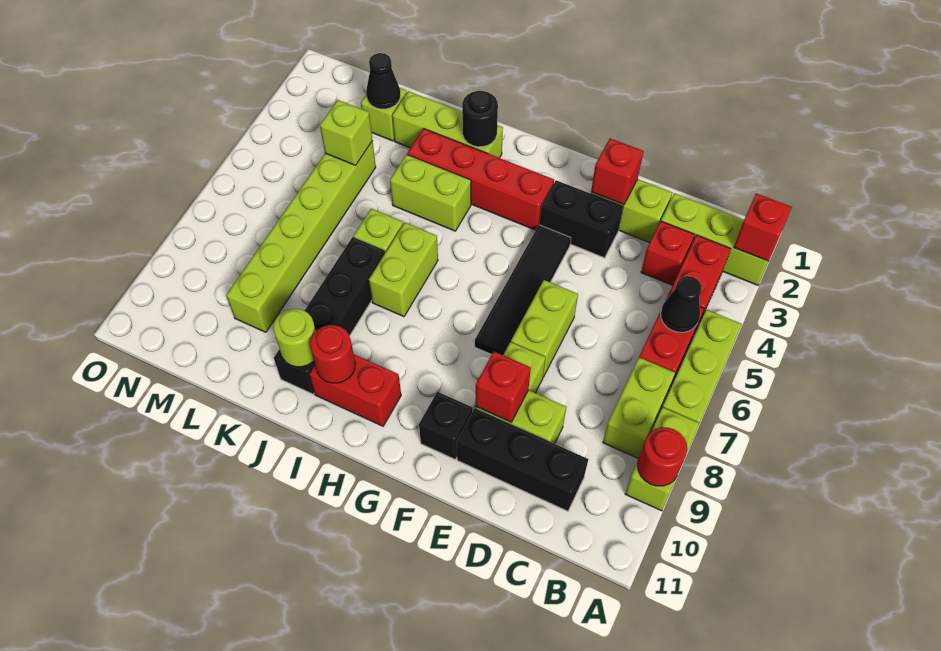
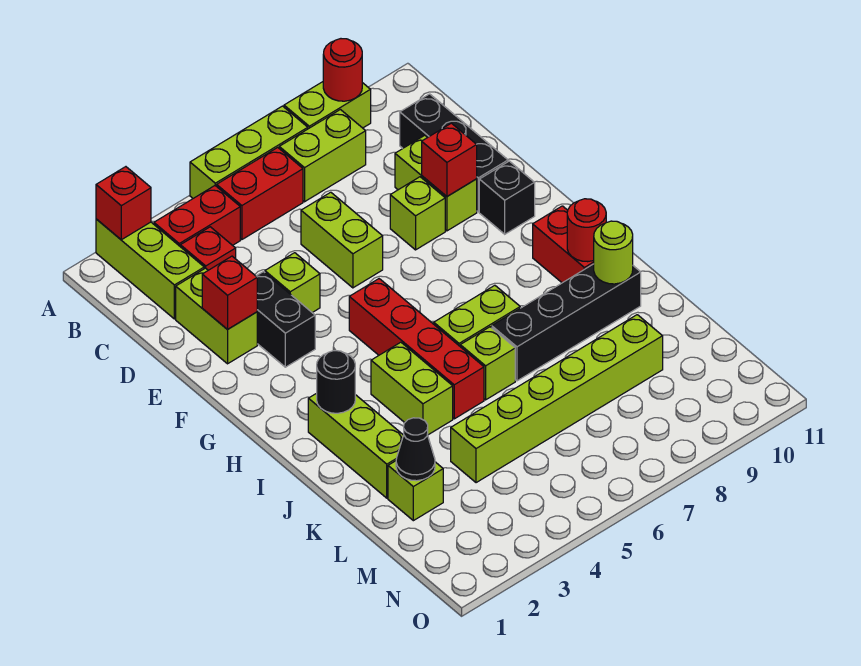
black 1x1 cone [660,276,702,332] -> none
lime 1x2 brick [511,280,578,377] -> lime 1x2 brick turned to [301,192,383,288]
black 1x4 tile [475,225,571,355] -> none
red 1x4 brick [407,129,554,230] -> red 1x4 brick moved to [349,279,484,419]
lime 1x1 brick [320,100,373,165] -> lime 1x1 brick moved to [265,253,320,313]

